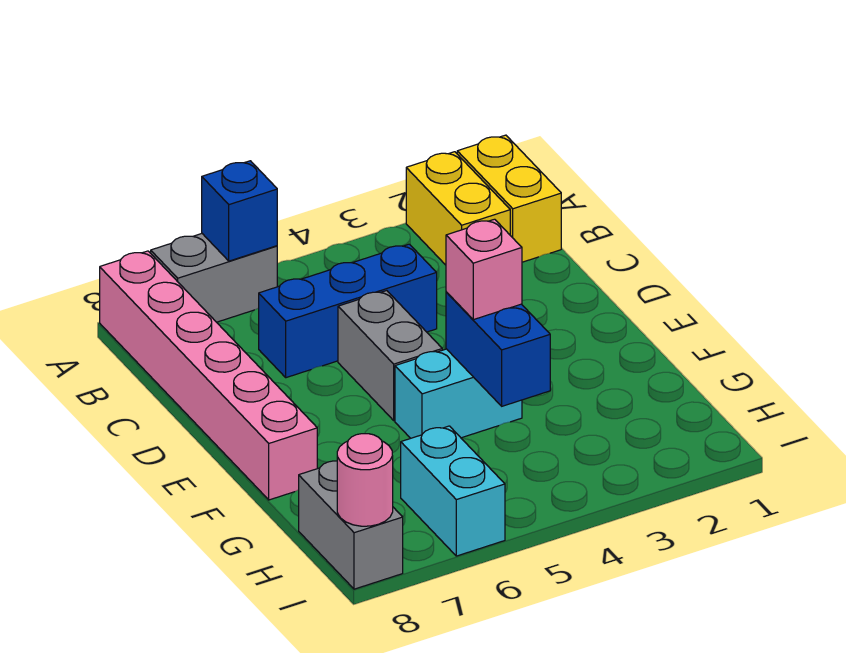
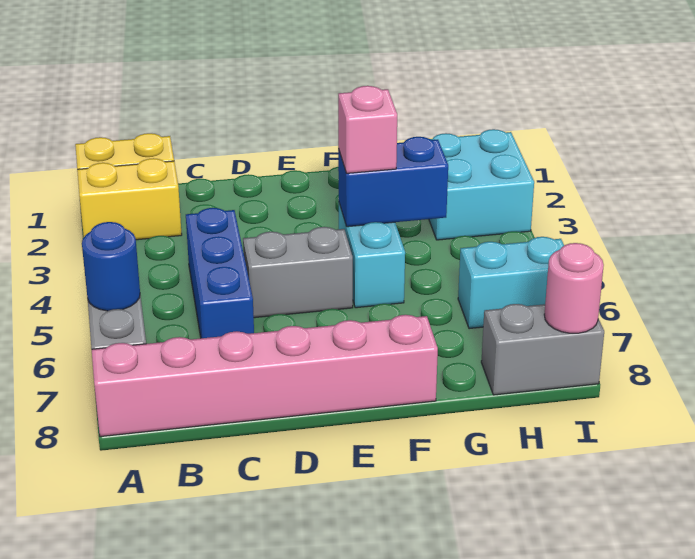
blue 1x1 brick [202,161,277,261] -> blue 1x1 round brick [82,222,140,311]
none -> cyan 2x2 brick [429,129,534,240]

